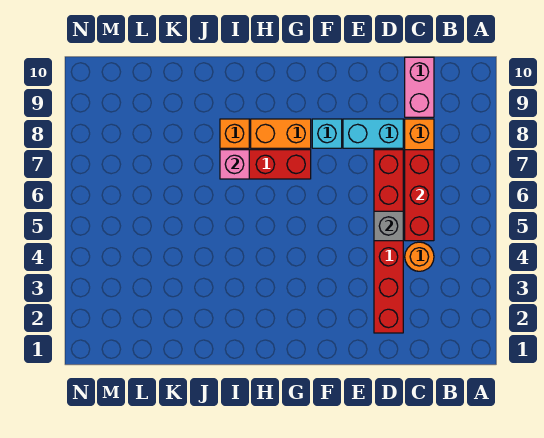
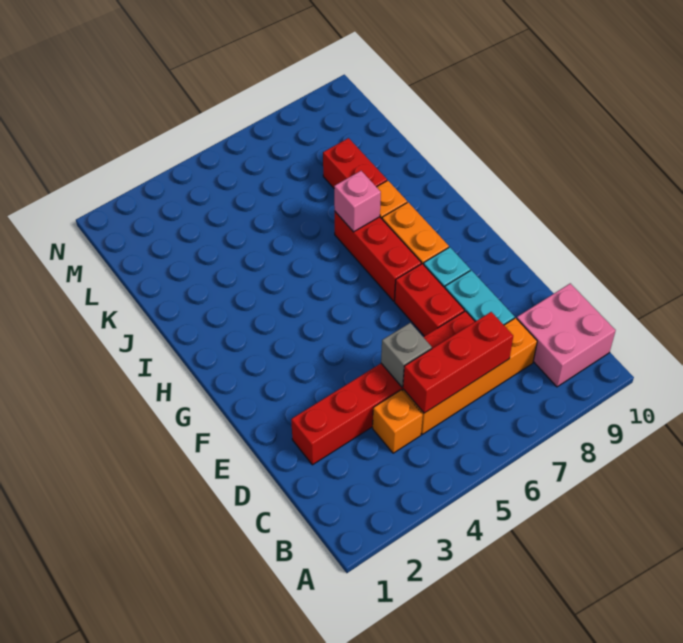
orange 1x1 round brick [405,242,434,271] -> orange 1x1 brick [373,390,423,453]
pink 1x2 brick [405,57,434,117] -> pink 2x2 brick [517,283,616,387]
none -> red 1x2 brick [395,264,464,336]
none -> red 1x2 brick [323,138,387,188]

